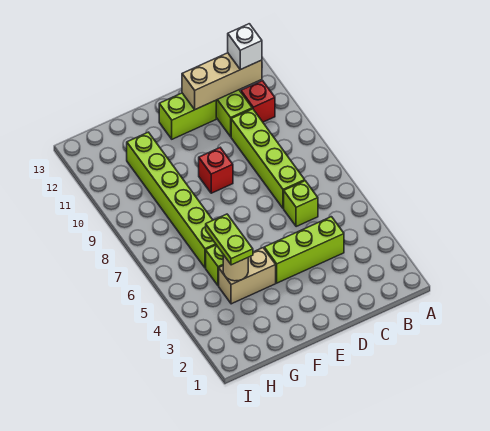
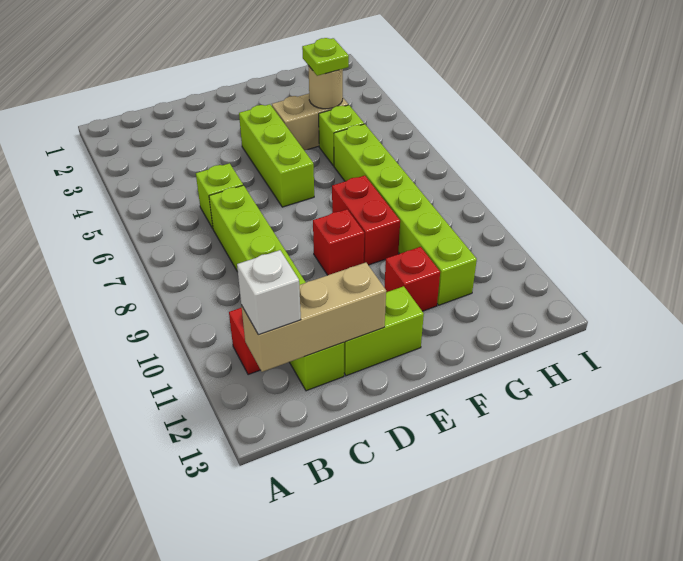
lime 1x3 brick [264,217,344,283] -> lime 1x3 brick turned to [239,104,314,207]
none -> red 1x2 brick [332,176,400,265]
none -> red 1x1 brick [384,247,440,311]
lime 1x2 plate [206,214,253,265] -> lime 1x1 plate [302,38,349,76]

